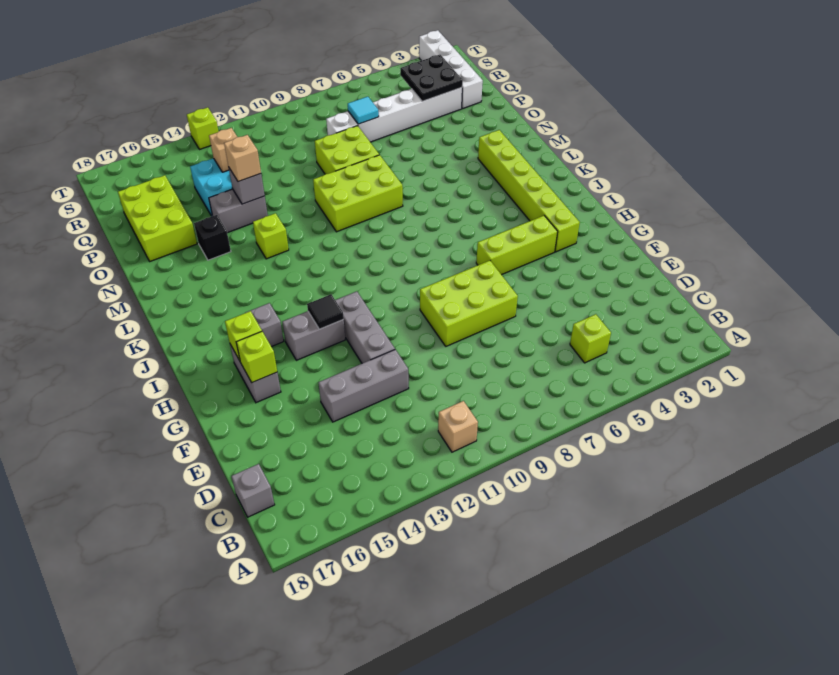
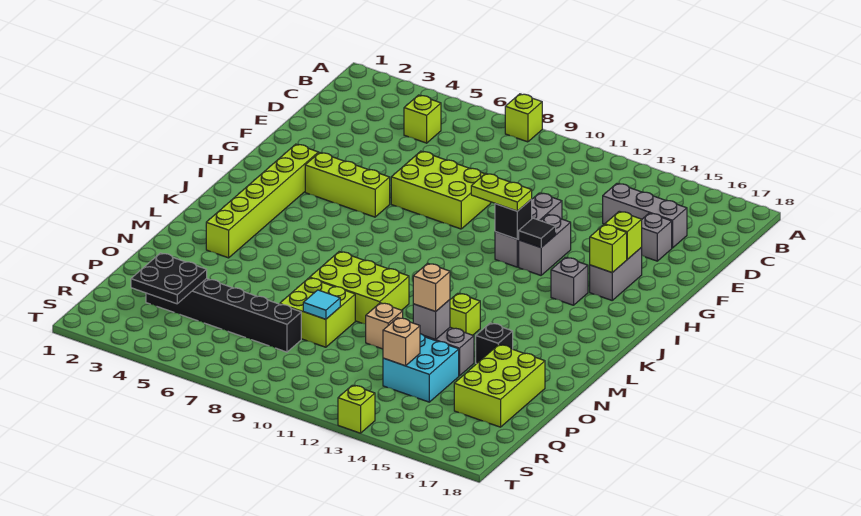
none -> lime 1x1 brick [505,94,542,142]
tan 1x1 brick [438,401,478,452] -> tan 1x1 brick moved to [366,303,403,349]
grey 1x1 brick [231,464,275,517] -> grey 1x1 brick moved to [642,213,672,261]
grey 1x3 brick [318,349,409,422] -> grey 1x3 brick moved to [603,183,687,248]
none -> lime 1x2 plate [471,173,532,211]
none -> black 1x1 brick [495,199,532,239]
grey 1x2 brick [282,311,345,360] -> grey 1x2 brick turned to [519,214,571,275]
white 1x4 brick [419,30,483,108] -> none
white 1x6 brick [326,88,462,142] -> black 1x6 brick [146,279,301,352]
cyan 1x1 tile [348,97,379,124] -> cyan 1x1 tile moved to [303,290,340,319]

